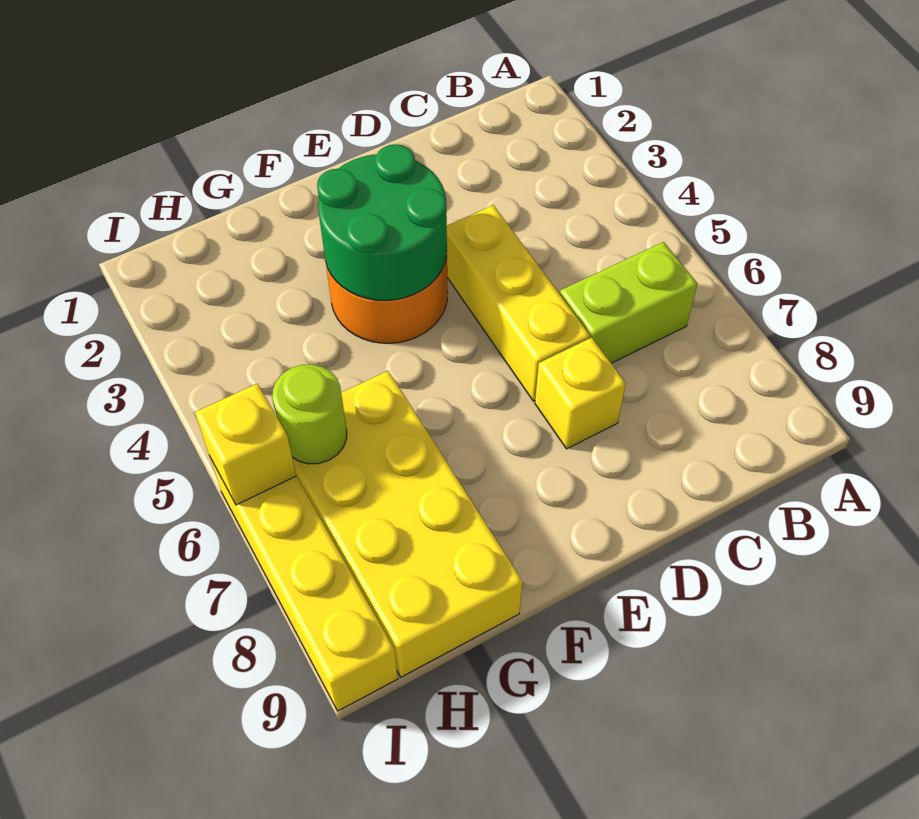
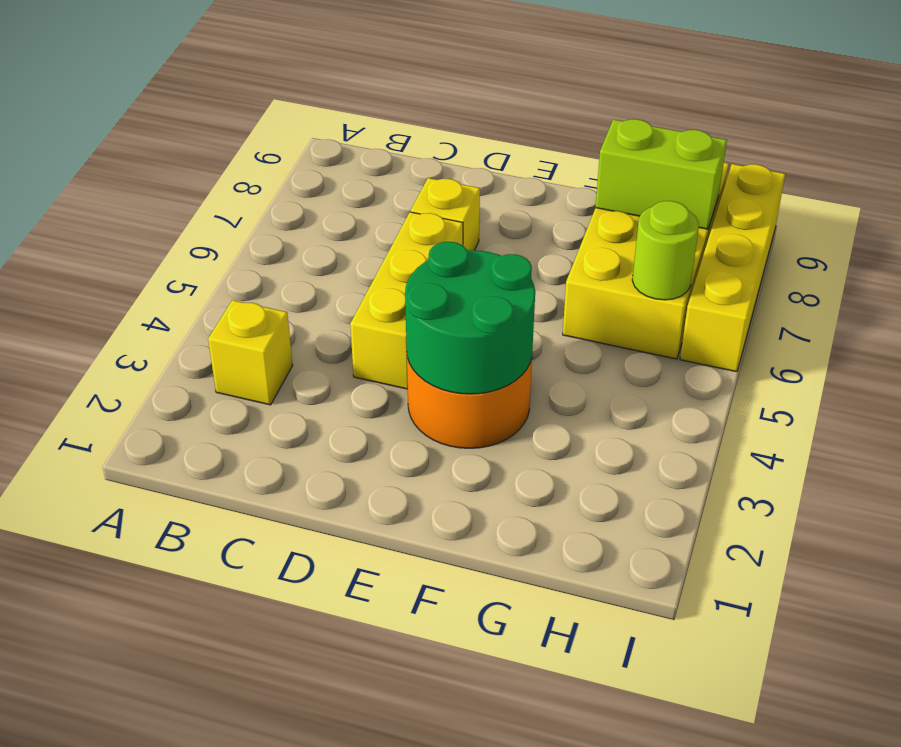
lime 1x2 brick [560,242,697,363] -> lime 1x2 brick moved to [595,119,727,229]
yellow 1x1 brick [195,384,296,505] -> yellow 1x1 brick moved to [208,300,293,405]

